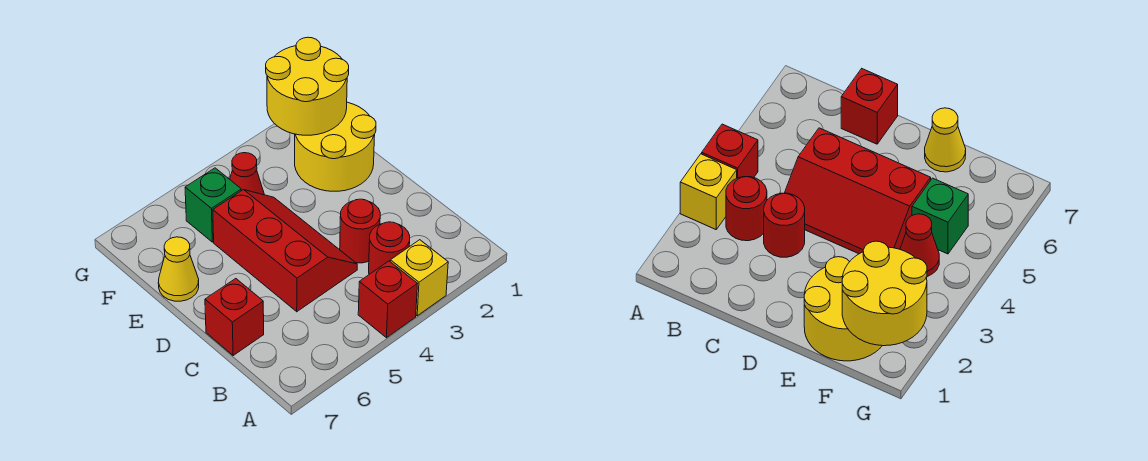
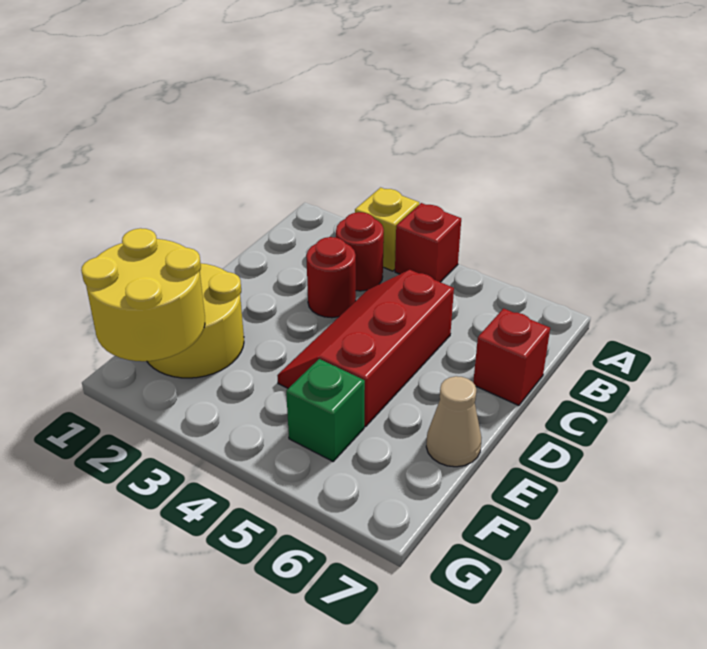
yellow 1x1 cone [158,237,199,301] -> tan 1x1 cone [426,376,481,467]
red 1x1 cone [230,153,264,195] -> none

